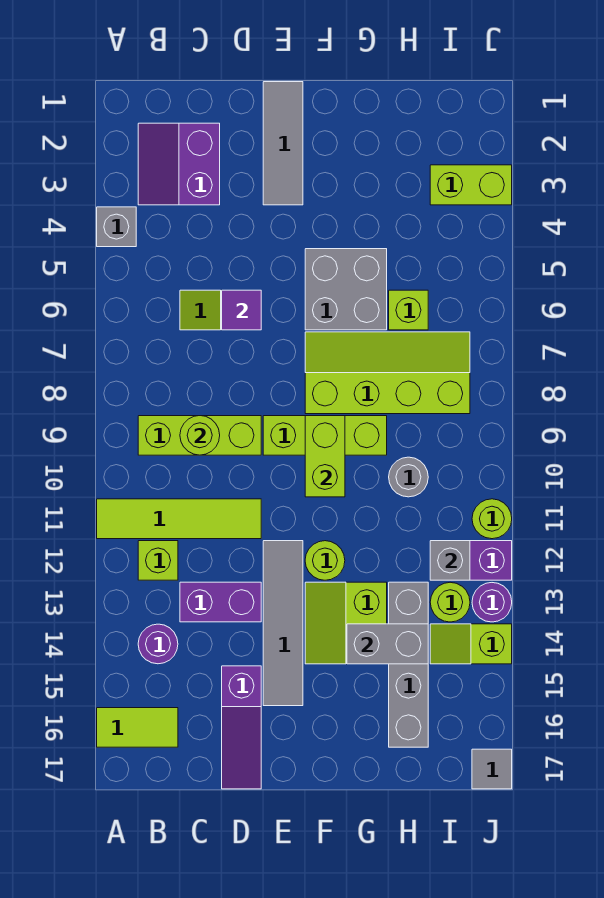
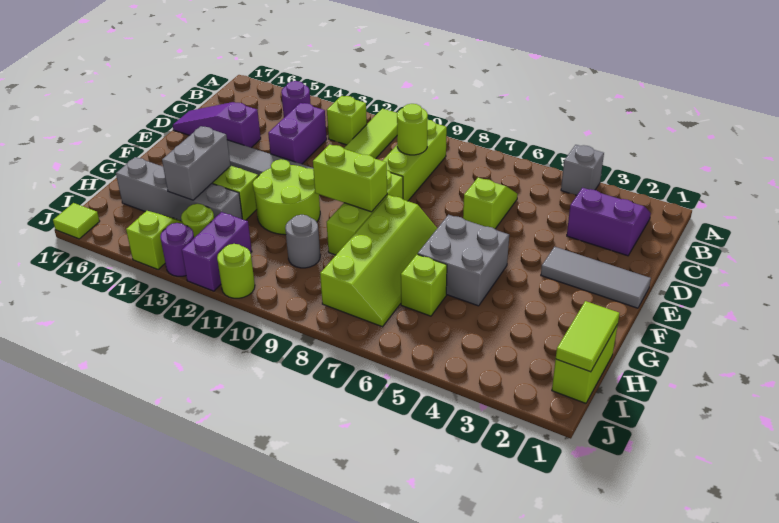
lime 1x2 tile [97,708,178,747] -> lime 1x2 tile moved to [556,301,620,372]
purple 1x1 tile [222,290,261,330] -> none
lime 1x1 round brick [305,541,345,580] -> lime 2x2 round brick [253,159,320,235]
lime 1x2 brick [430,165,512,205] -> lime 1x2 brick moved to [552,325,618,403]
grey 1x1 brick [430,541,470,580] -> none
grey 1x1 tile [472,749,512,789] -> lime 1x1 tile [53,203,100,239]

